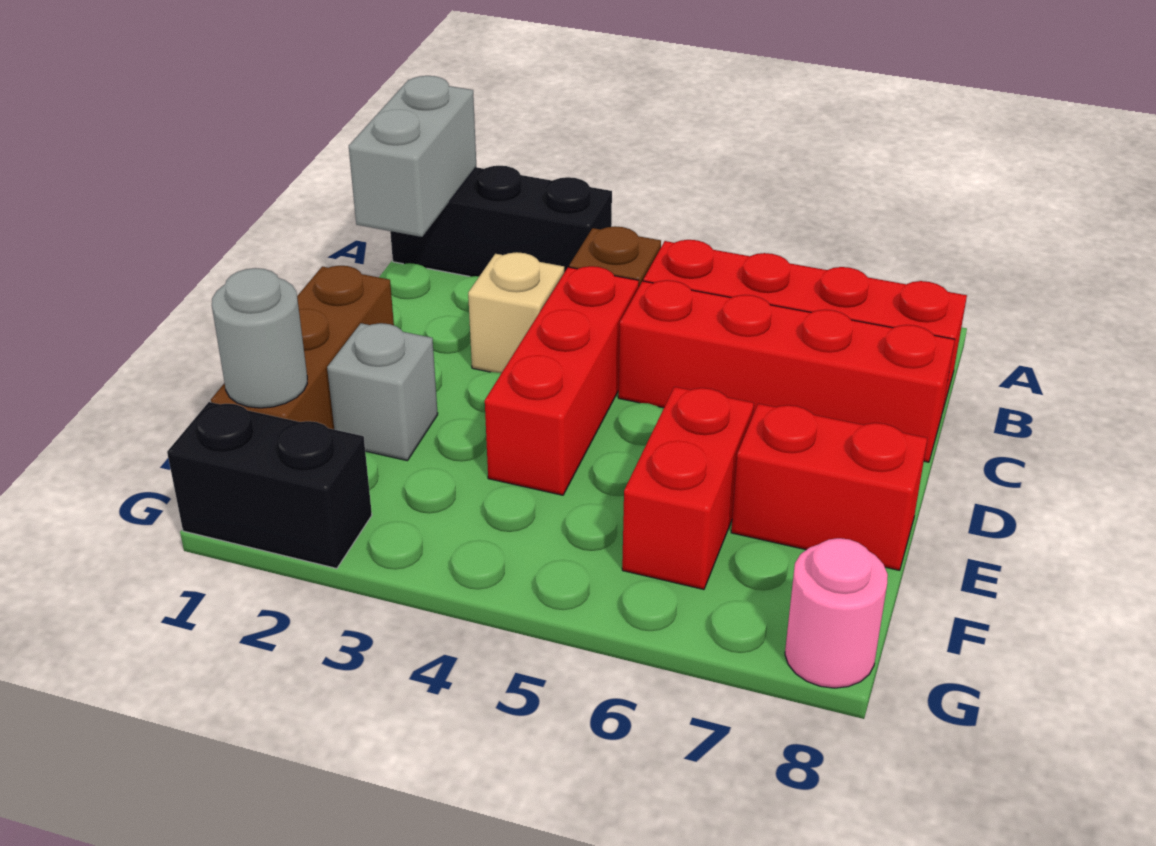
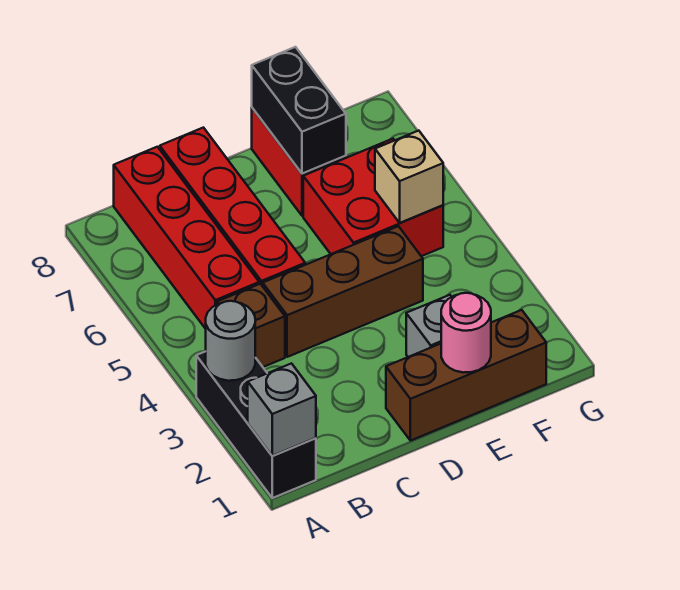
grey 1x2 brick [349,76,476,237] -> grey 1x1 brick [248,363,316,456]
tan 1x1 brick [468,252,564,373] -> tan 1x1 brick moved to [375,131,443,223]
red 1x3 brick [485,266,639,495] -> brown 1x3 brick [263,226,423,357]
red 1x2 brick [622,387,754,589] -> red 2x2 brick [303,139,443,256]
grey 1x1 round brick [212,268,307,408] -> grey 1x1 round brick moved to [206,301,255,381]
black 1x2 brick [167,402,372,569] -> black 1x2 brick moved to [252,47,346,174]
pink 1x1 round brick [785,538,888,688] -> pink 1x1 round brick moved to [441,293,491,373]

